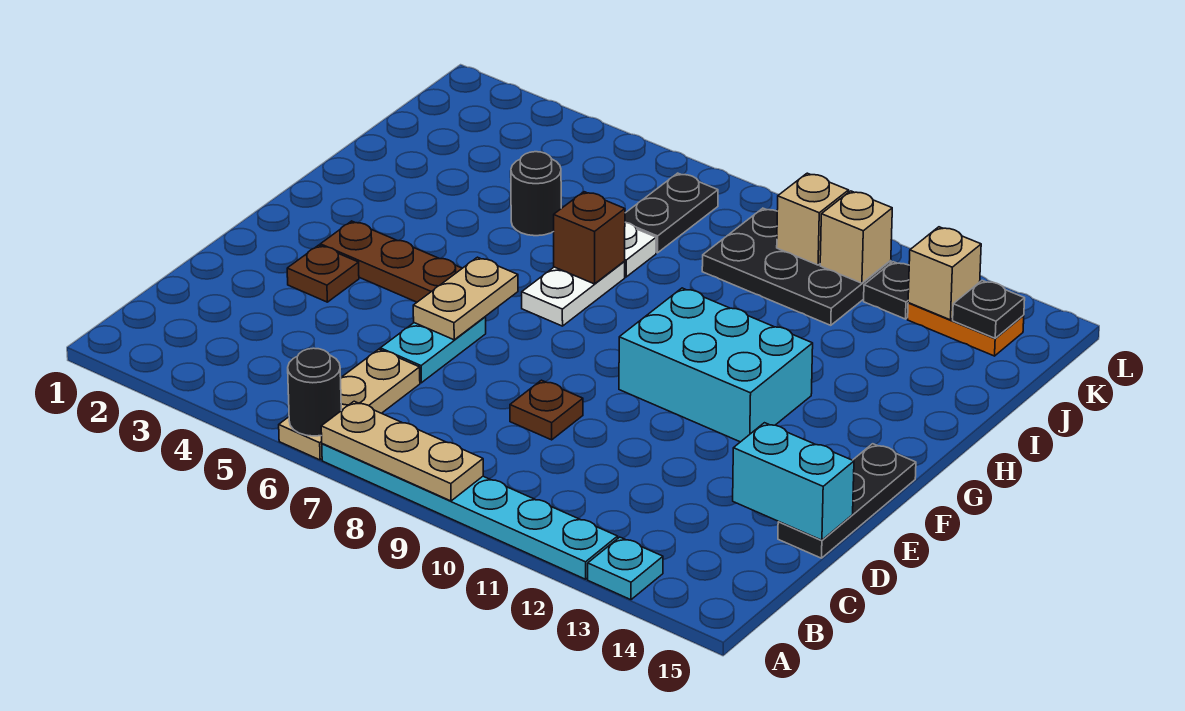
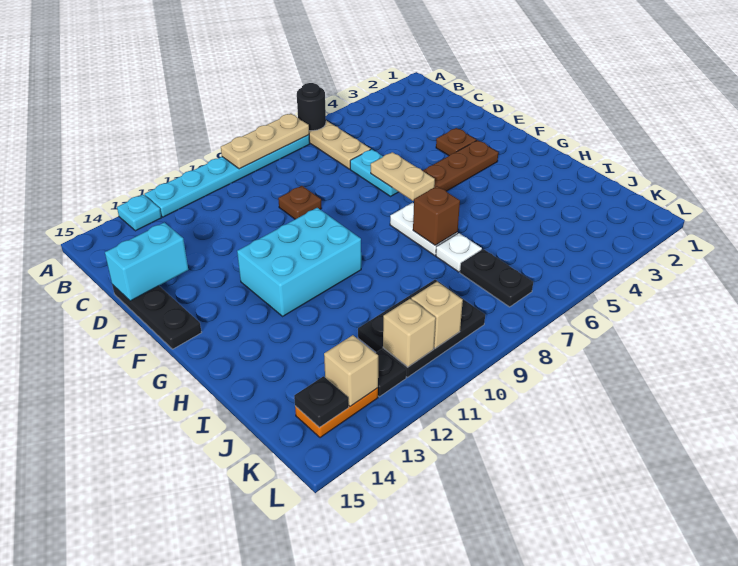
black 1x1 round brick [511,152,561,236] -> none

